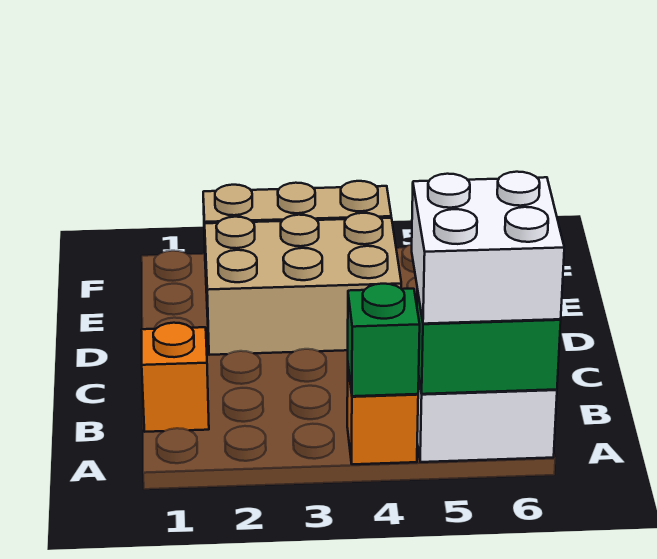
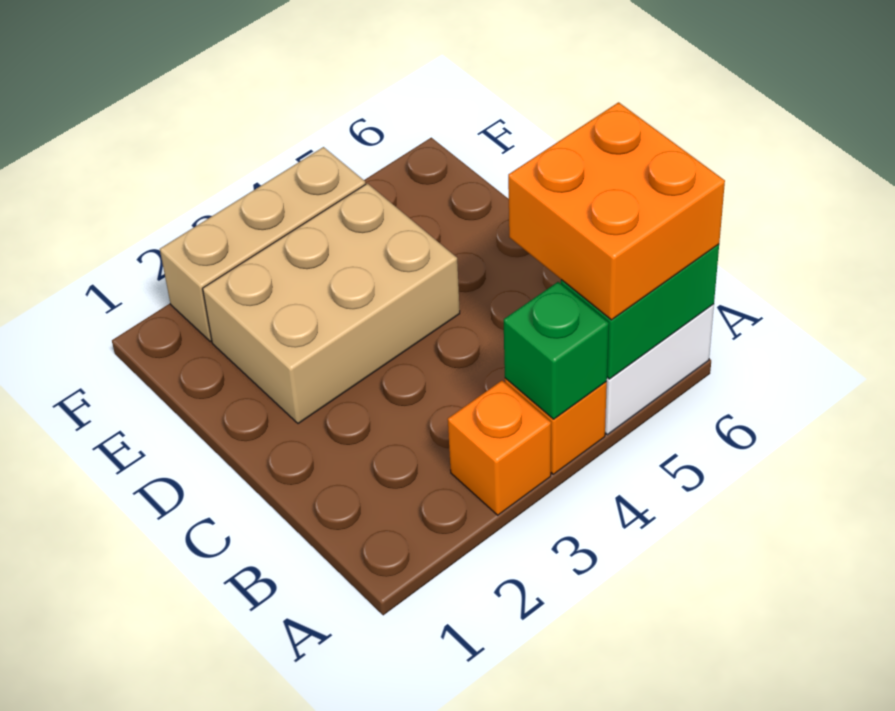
white 2x2 brick [412,172,564,324] -> orange 2x2 brick [508,102,725,320]
orange 1x1 brick [141,323,209,432] -> orange 1x1 brick moved to [448,381,551,515]

